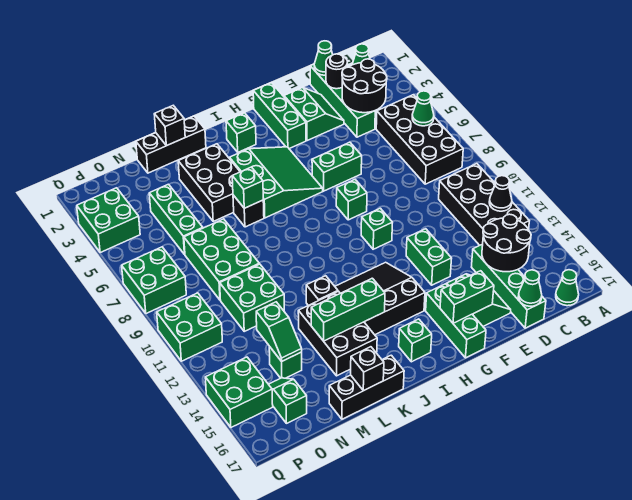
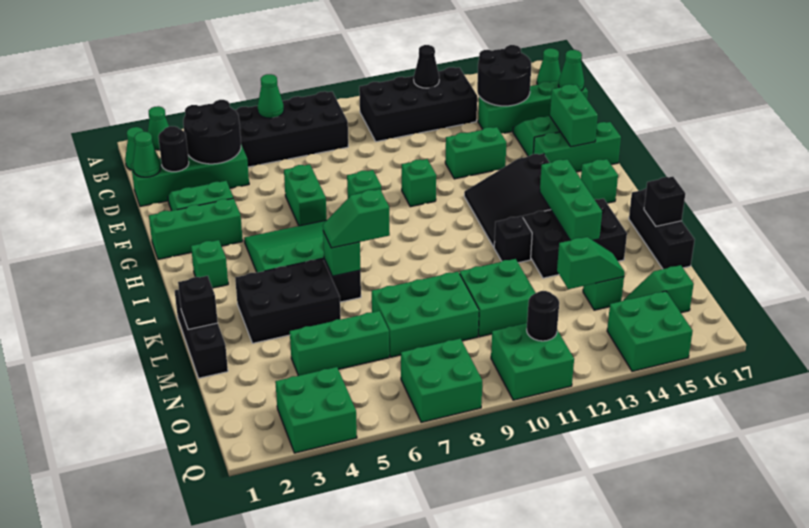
none -> green 1x1 cone [148,106,169,150]
none -> green 1x2 slope [323,189,390,248]
none -> black 1x1 round brick [527,291,559,341]

